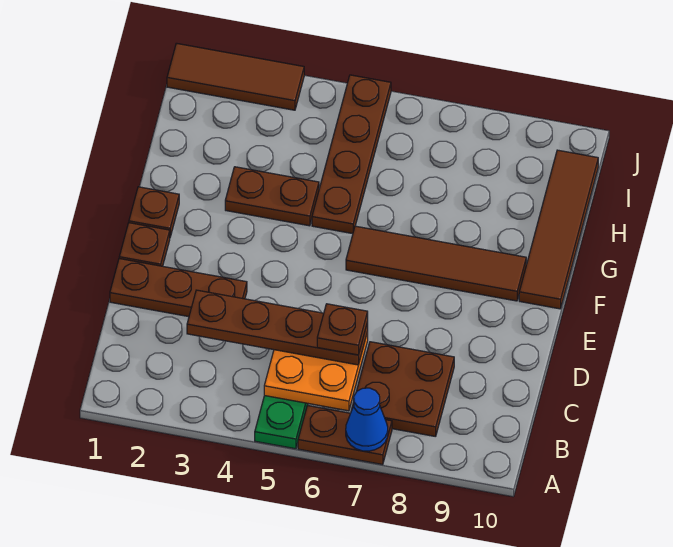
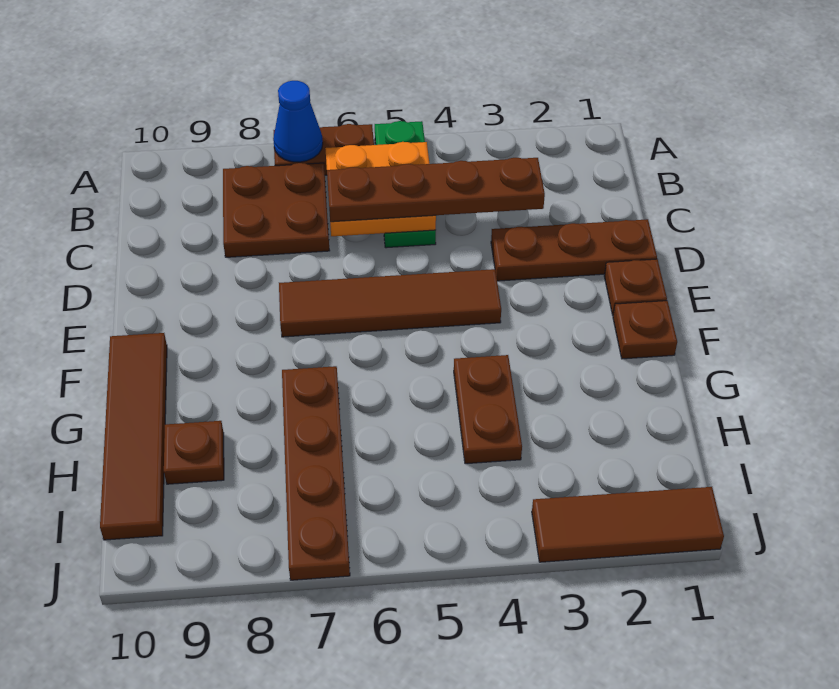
brown 1x1 plate [317,304,368,355] -> brown 1x1 plate moved to [164,421,224,484]
brown 1x4 tile [346,226,526,301] -> brown 1x4 tile moved to [279,269,501,337]
brown 1x2 plate [225,167,319,226] -> brown 1x2 plate turned to [454,355,522,464]
brown 1x4 plate [312,75,391,234] -> brown 1x4 plate moved to [282,366,350,580]

